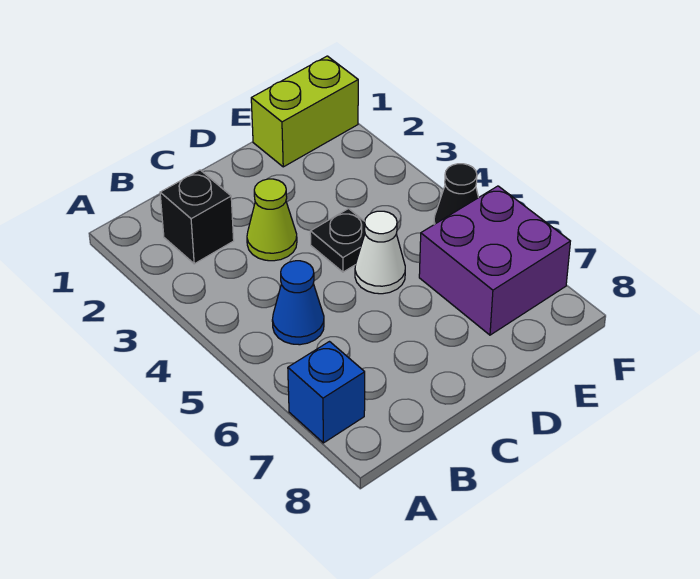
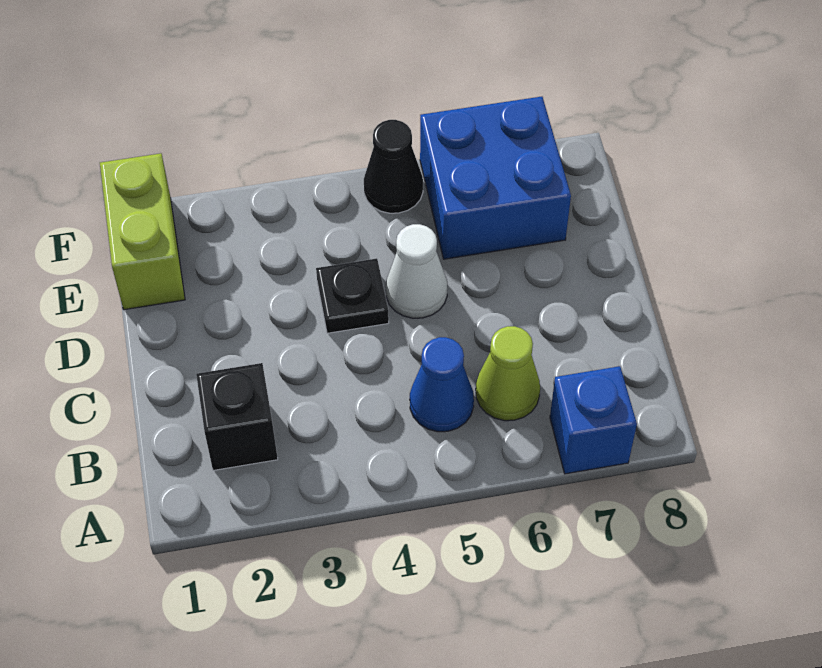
lime 1x1 cone [247,179,297,261] -> lime 1x1 cone moved to [476,326,540,421]
purple 2x2 brick [419,186,570,335] -> blue 2x2 brick [420,97,571,259]

